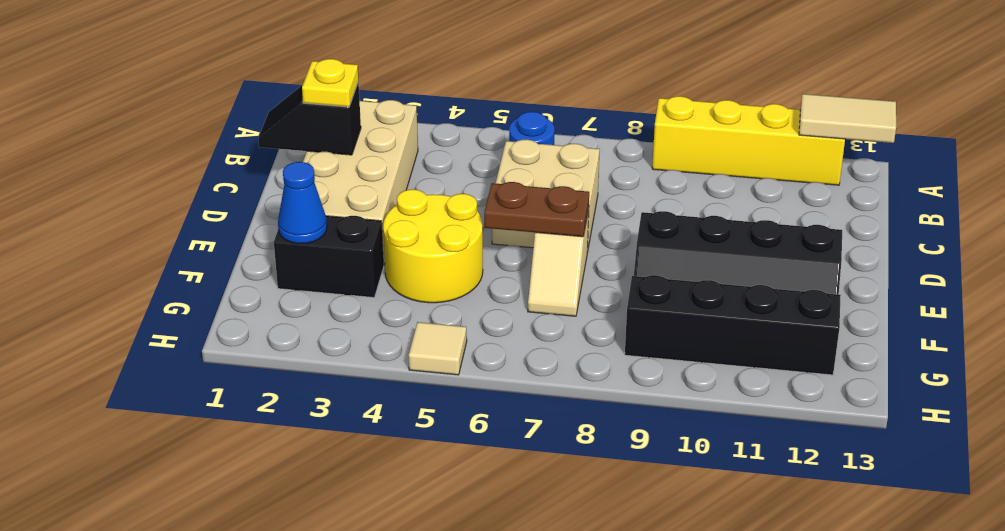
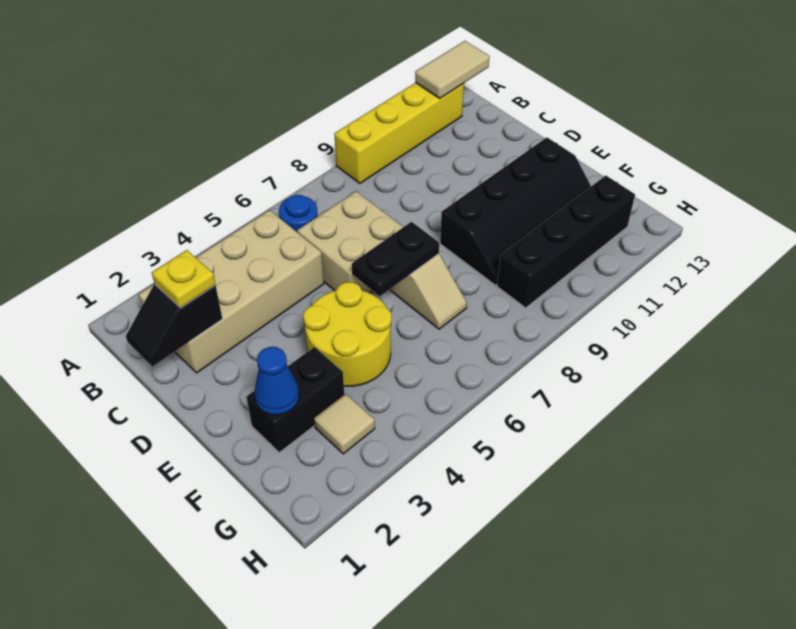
tan 2x4 brick [303,100,418,266] -> tan 2x4 brick turned to [139,210,324,373]
brown 1x2 plate [484,182,589,237] -> black 1x2 plate [352,222,439,296]
tan 1x1 tile [409,322,467,375] -> tan 1x1 tile moved to [314,394,375,454]

